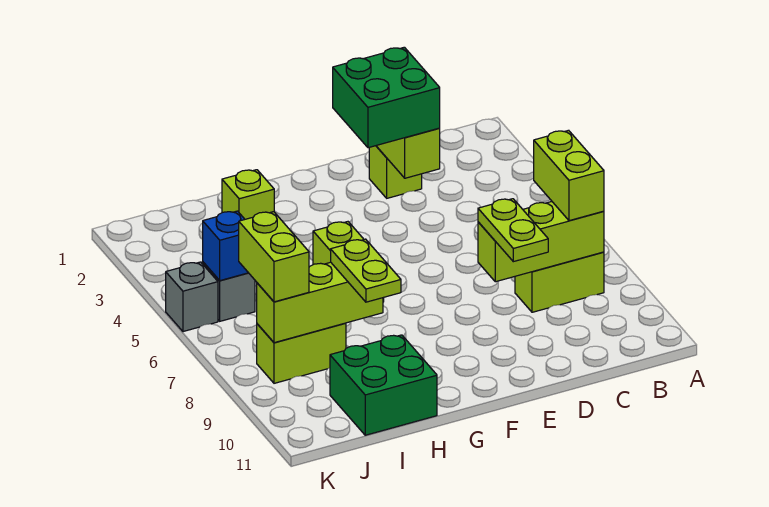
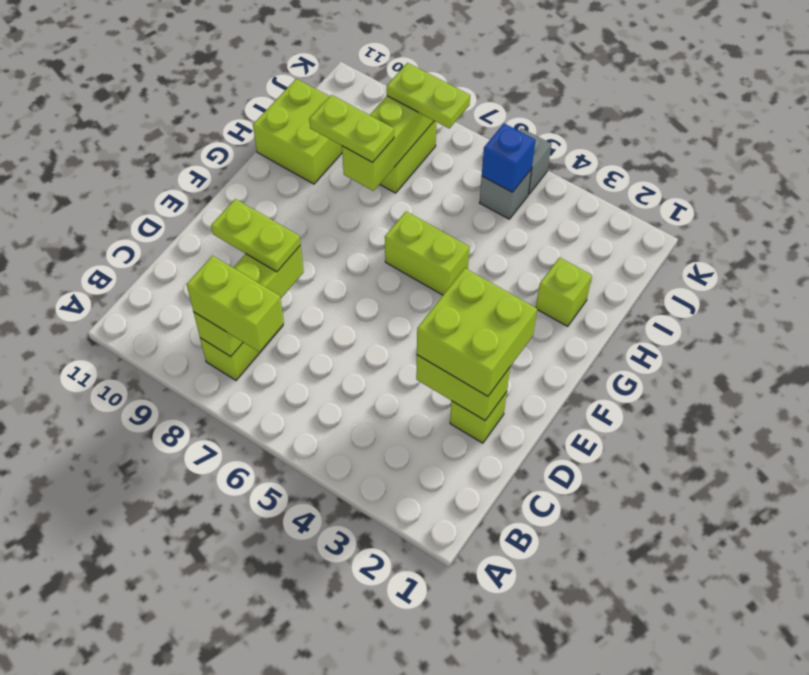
green 2x2 brick [333,47,440,148] -> lime 2x2 brick [417,268,537,396]
green 2x2 brick [330,335,437,435] -> lime 2x2 brick [253,79,342,184]
lime 1x2 brick [239,212,309,302] -> lime 1x2 plate [387,63,470,128]

